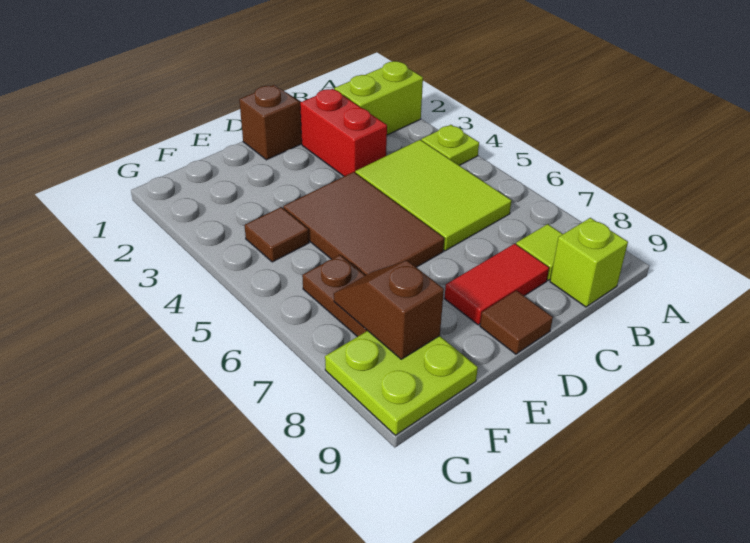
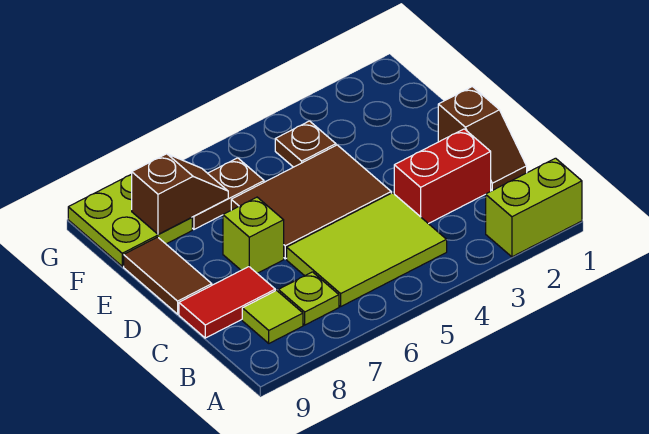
lime 1x2 brick [334,61,423,135] -> lime 1x2 brick turned to [486,158,582,257]
lime 1x1 plate [421,125,479,165] -> lime 1x1 plate moved to [278,272,339,325]
lime 1x1 brick [550,218,628,307] -> lime 1x1 brick moved to [223,197,284,273]
red 1x2 tile [444,244,549,325] -> red 1x2 tile turned to [179,267,275,338]
brown 1x1 tile [480,291,553,354] -> brown 1x2 tile [124,237,212,314]
brown 1x1 tile [245,207,309,262] -> brown 1x1 plate [275,121,336,167]

